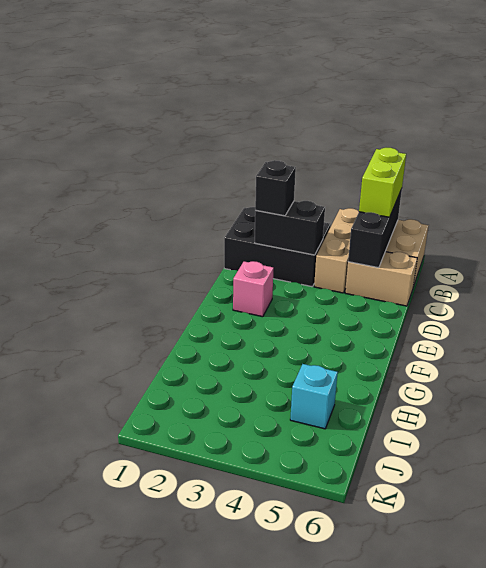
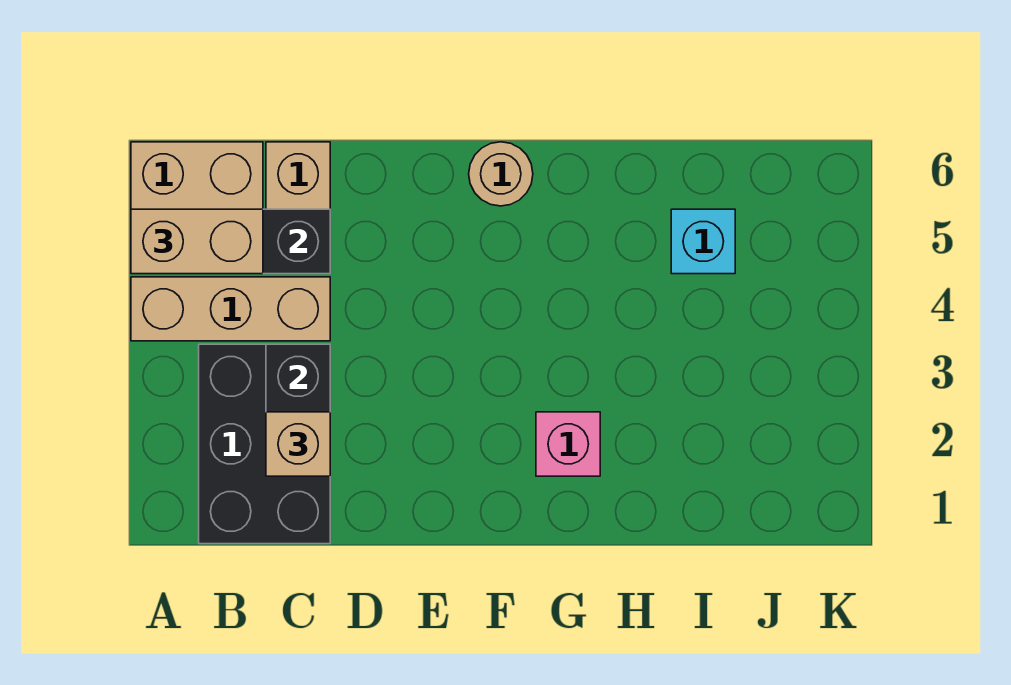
lime 1x2 brick [359,148,406,217] -> tan 1x2 brick [131,209,263,274]
black 1x1 brick [255,160,296,216] -> tan 1x1 brick [266,412,330,476]
pink 1x1 brick [233,261,274,317] -> pink 1x1 brick moved to [536,412,600,476]
none -> tan 1x1 round brick [469,142,533,206]

